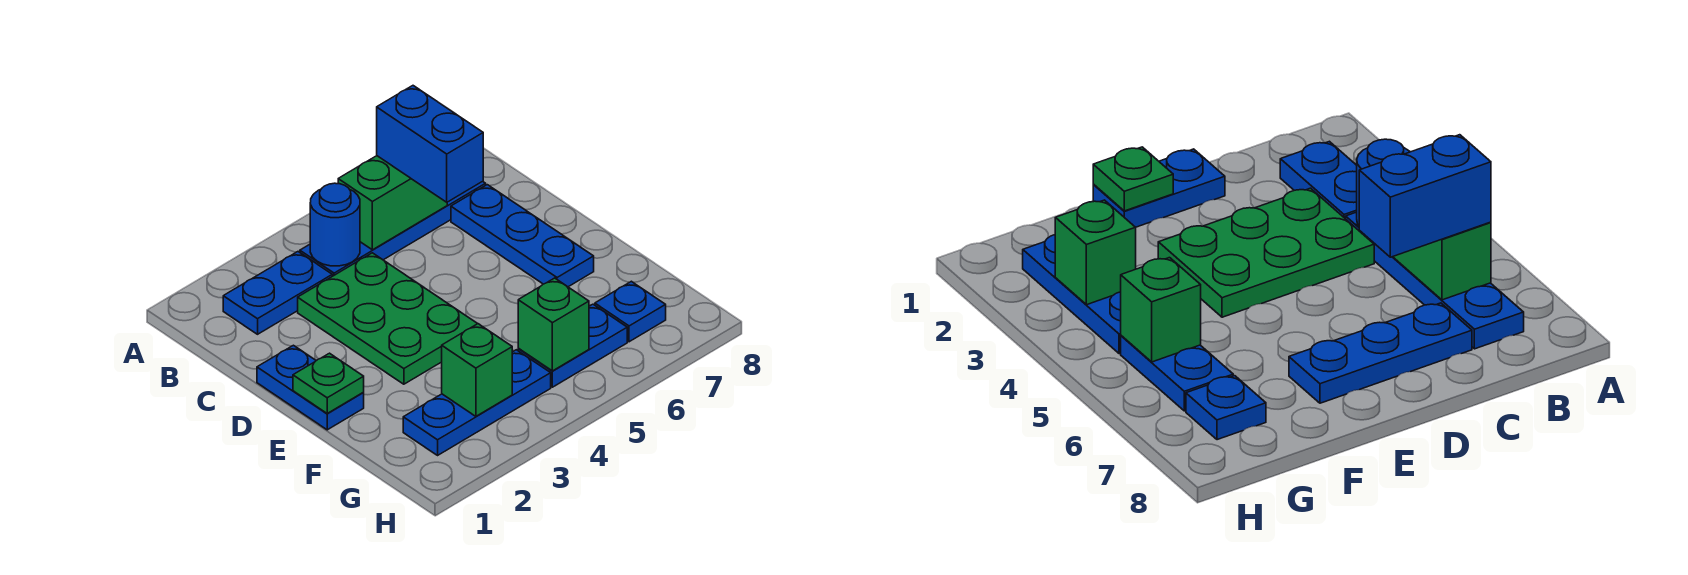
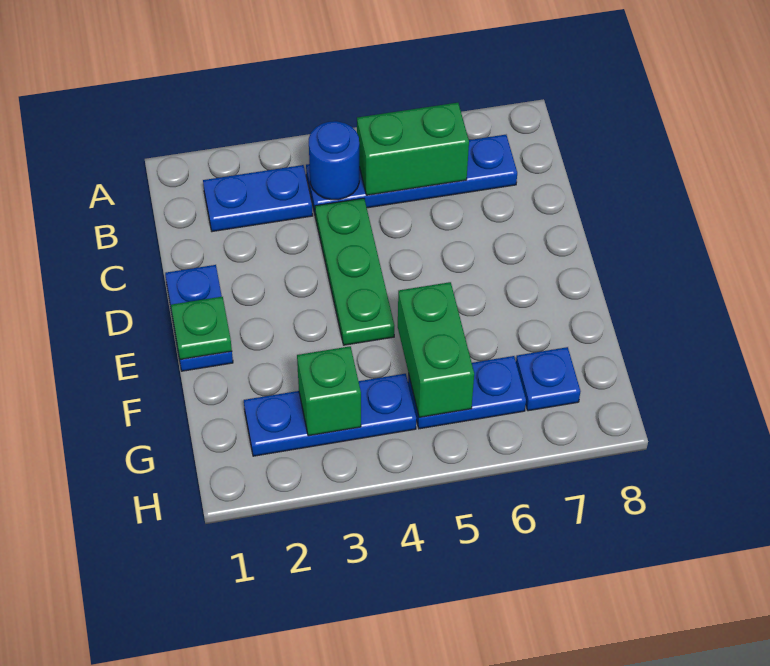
blue 1x2 brick [377,86,483,202] -> none
green 2x3 plate [298,253,478,384] -> green 1x3 plate [315,198,394,345]
blue 1x3 plate [451,185,594,287] -> none
green 1x1 brick [518,278,589,371] -> green 1x2 brick [398,282,474,417]

